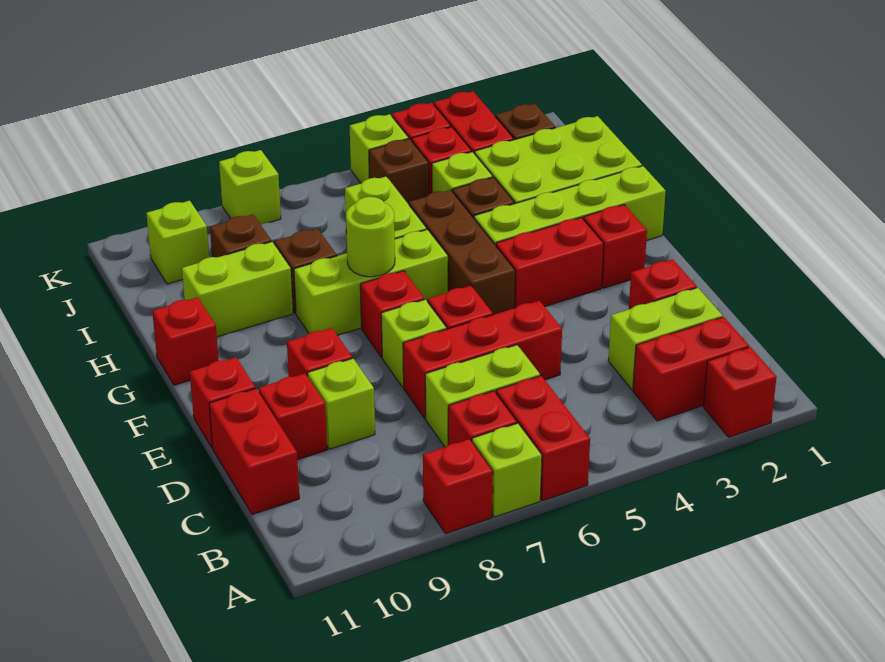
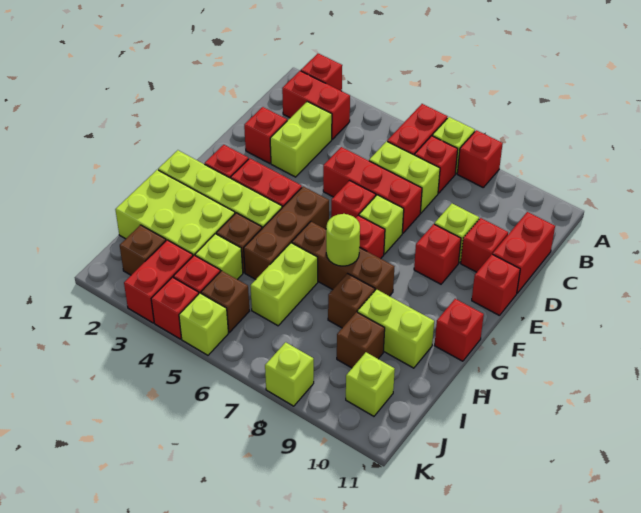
lime 1x2 brick [608,288,723,390] -> lime 1x2 brick turned to [270,102,332,177]
lime 1x3 brick [294,229,448,335] -> brown 1x3 brick [292,222,394,296]

